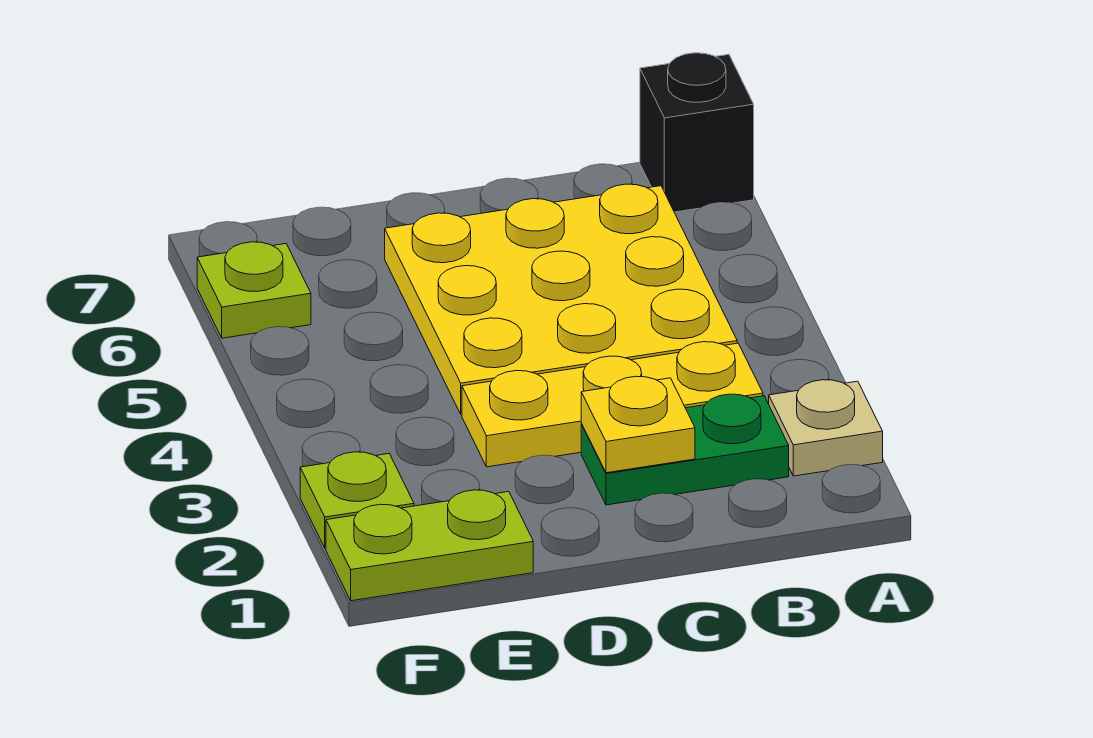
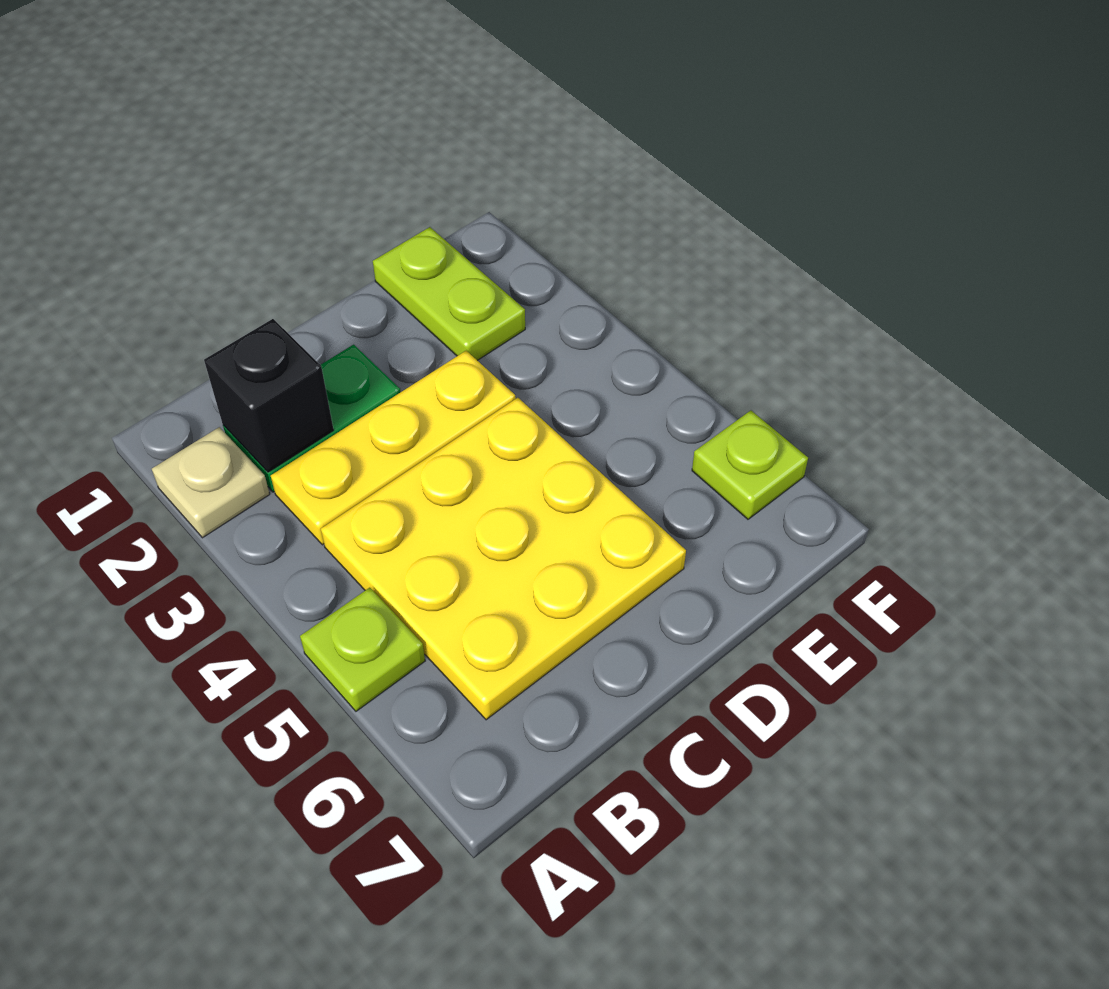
black 1x1 brick [640,53,754,212] -> black 1x1 brick moved to [204,319,334,472]
yellow 1x1 plate [581,376,695,473] -> none
lime 1x2 plate [326,490,533,601] -> lime 1x2 plate turned to [373,227,525,360]
lime 1x1 plate [300,452,414,548] -> lime 1x1 plate moved to [300,588,425,711]

